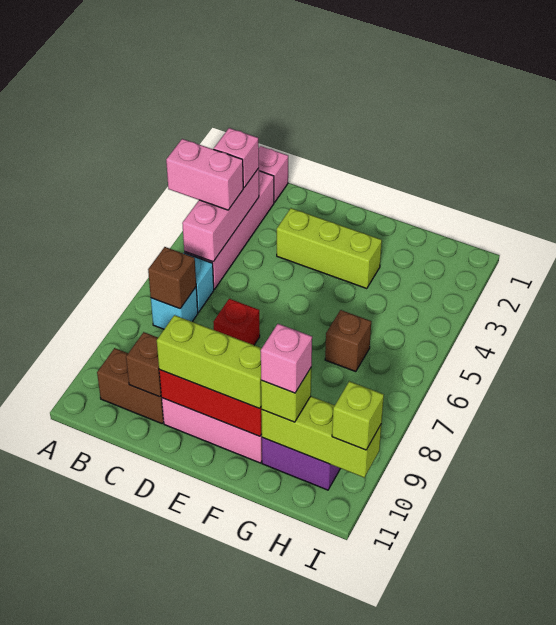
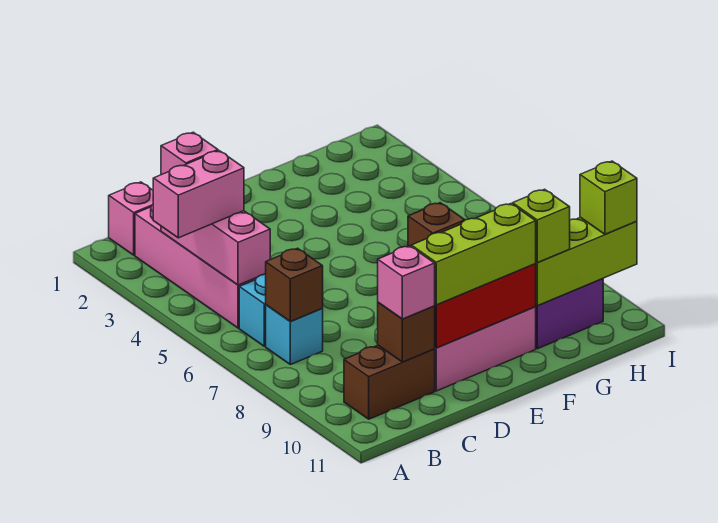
lime 1x3 brick [277,208,382,289] -> none
red 1x1 brick [213,299,260,345] -> none
pink 1x1 brick [261,324,312,393] -> pink 1x1 brick moved to [378,246,435,319]

